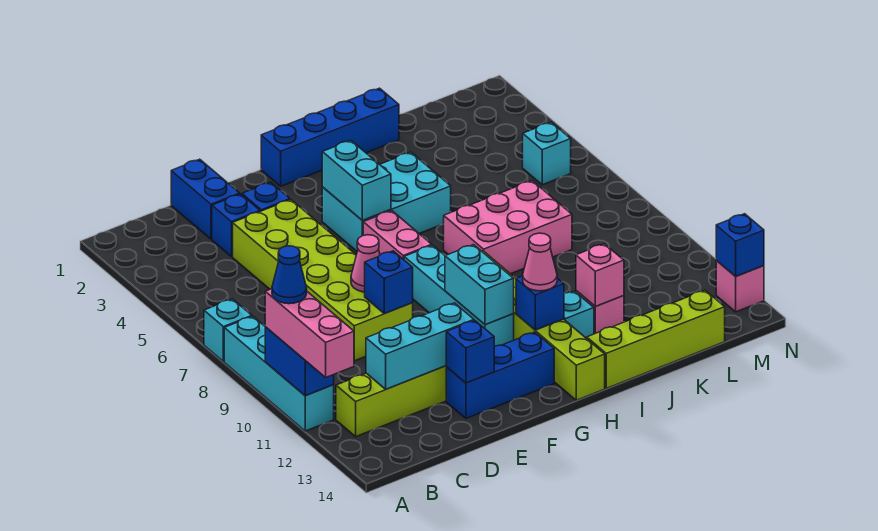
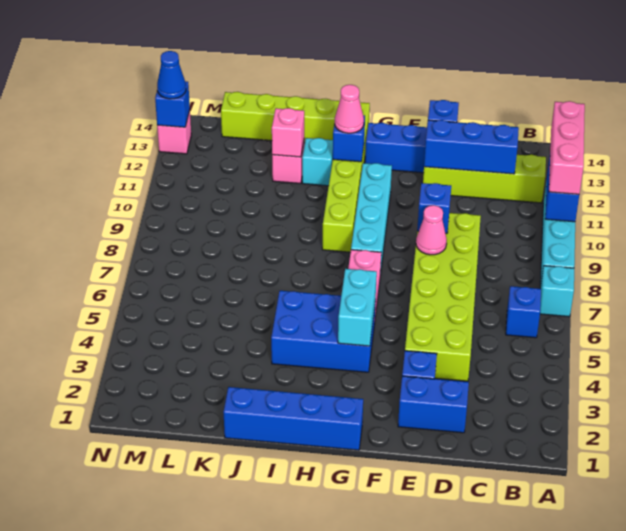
blue 1x1 cone [272,246,307,304] -> blue 1x1 cone moved to [157,51,186,99]
cyan 1x3 brick [366,303,474,389] -> blue 1x3 brick [424,120,519,174]
blue 1x2 brick [171,159,240,239] -> blue 1x2 brick turned to [398,376,469,433]
blue 1x1 brick [212,194,260,256] -> blue 1x1 brick moved to [506,286,541,338]
cyan 2x3 brick [322,152,451,251] -> blue 2x3 brick [271,291,376,372]
cyan 1x2 brick [445,245,514,325] -> none
pink 2x3 brick [444,181,572,274] -> none
cyan 1x1 brick [523,122,571,185] -> none

